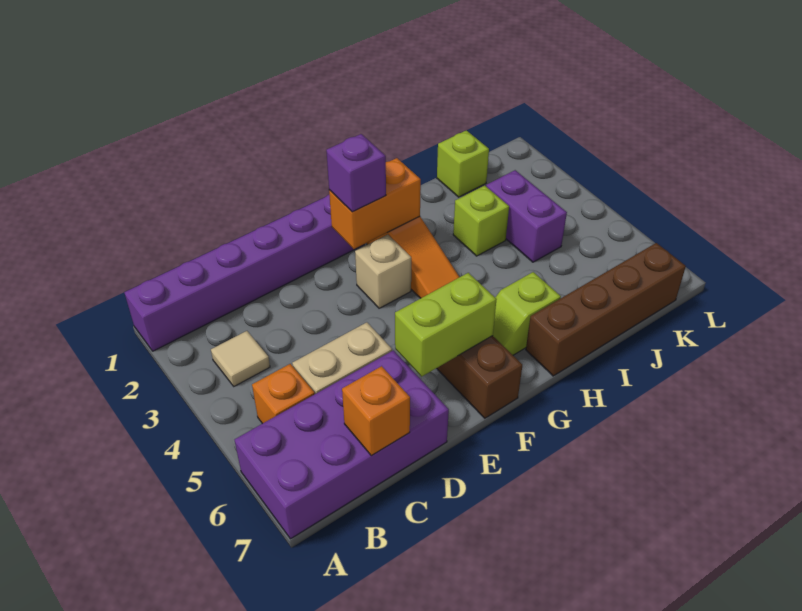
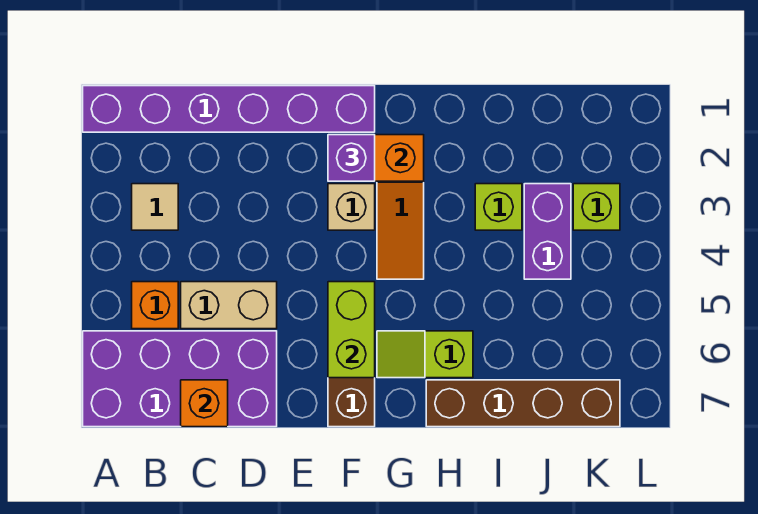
lime 1x2 brick [395,273,497,377] -> lime 1x2 brick turned to [328,282,375,378]
lime 1x1 brick [437,130,489,197] -> lime 1x1 brick moved to [573,184,620,230]

